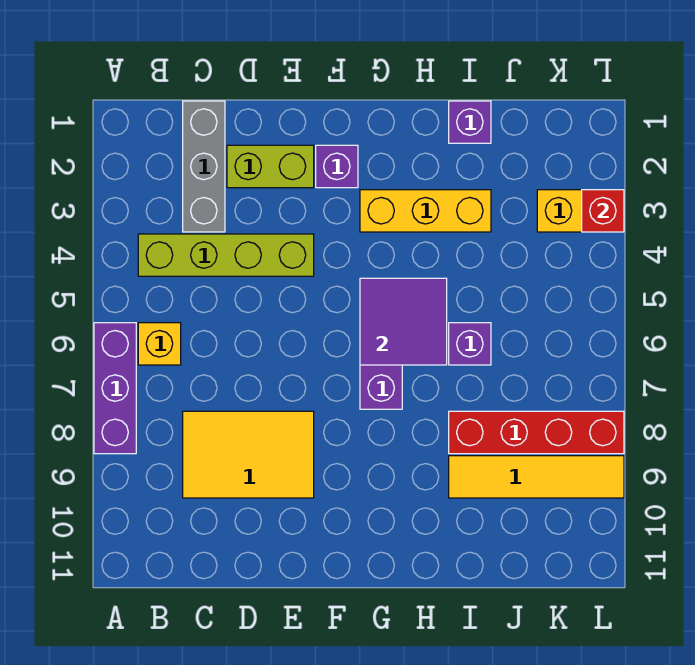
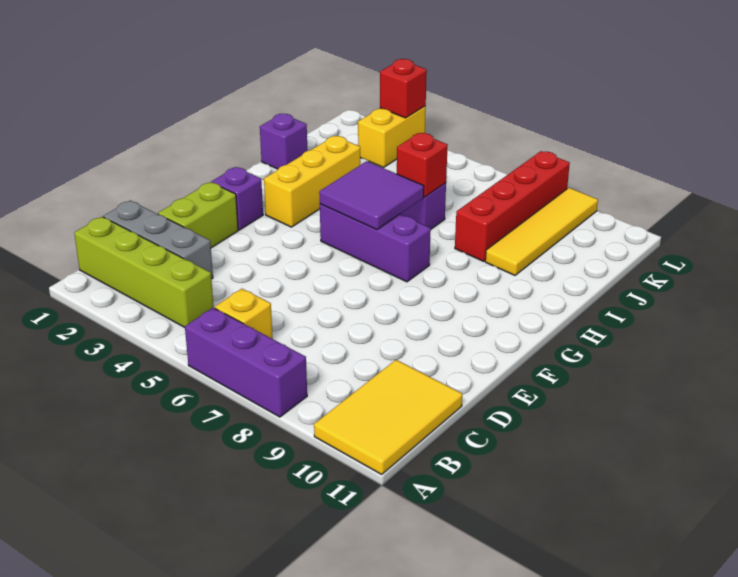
lime 1x4 brick [138,234,314,276] -> lime 1x4 brick turned to [74,217,214,327]
yellow 2x3 tile [183,411,314,498] -> yellow 2x3 tile moved to [314,360,462,474]
none -> red 1x1 brick [397,133,448,197]

